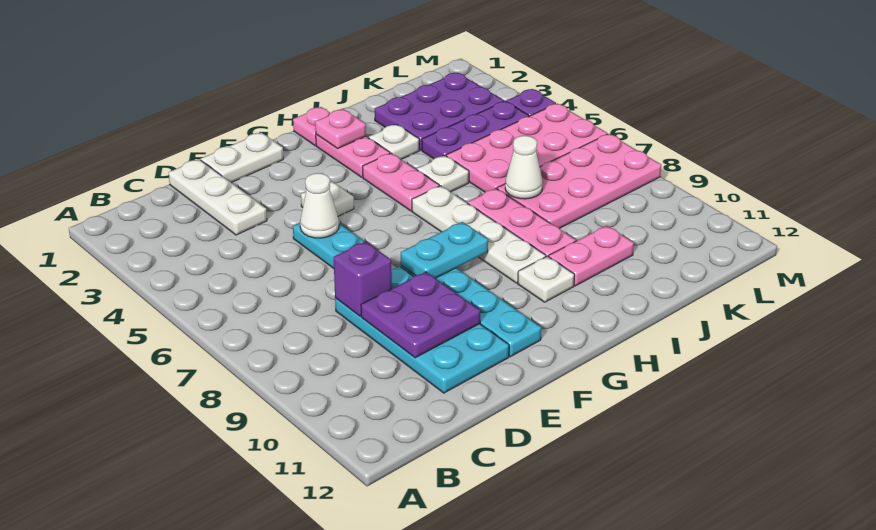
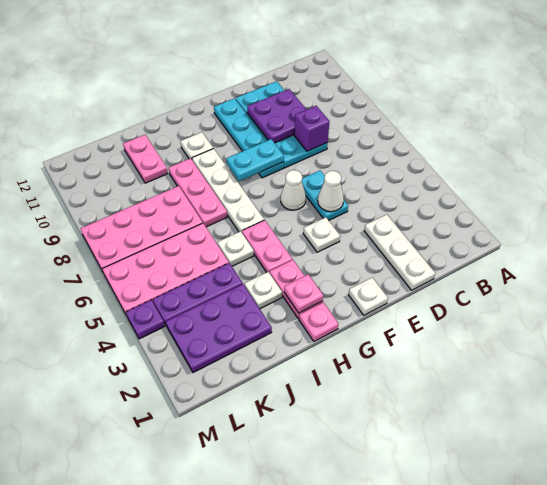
white 1x2 plate [201,133,283,183] -> white 1x1 plate [349,278,388,315]
pink 1x2 plate [549,226,634,286] -> pink 1x2 plate turned to [123,135,168,183]
white 1x1 cone [505,136,543,199] -> white 1x1 cone moved to [281,170,306,210]

